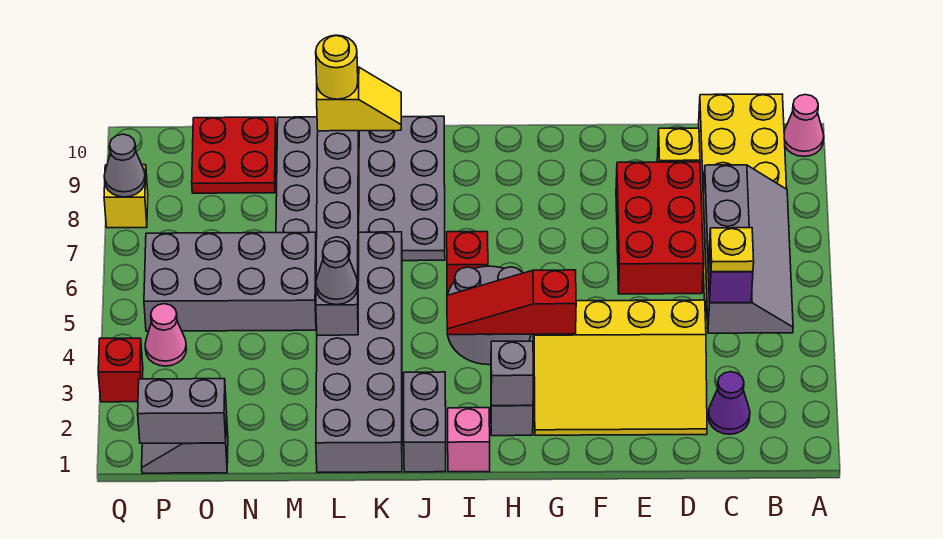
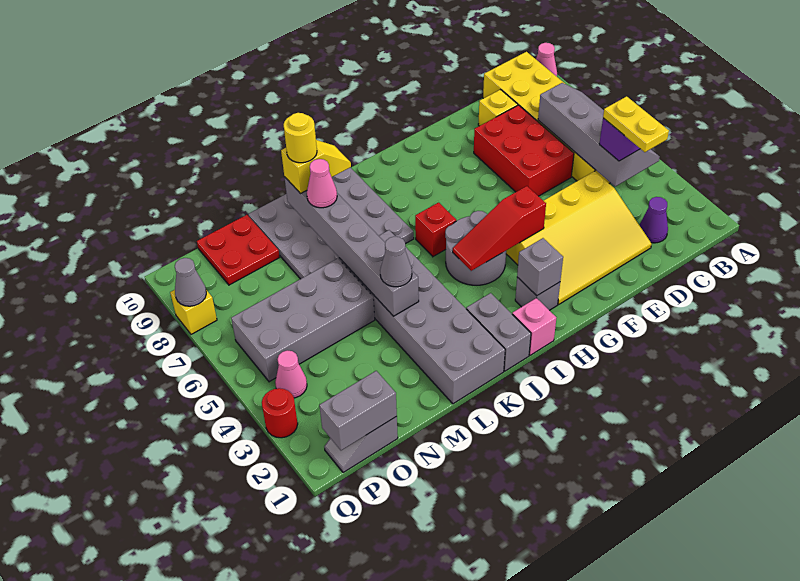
yellow 1x1 plate [710,228,754,272] -> yellow 1x2 plate [603,96,669,152]
none -> pink 1x1 cone [307,159,337,208]
red 1x1 brick [98,338,143,402] -> red 1x1 round brick [262,388,298,438]

